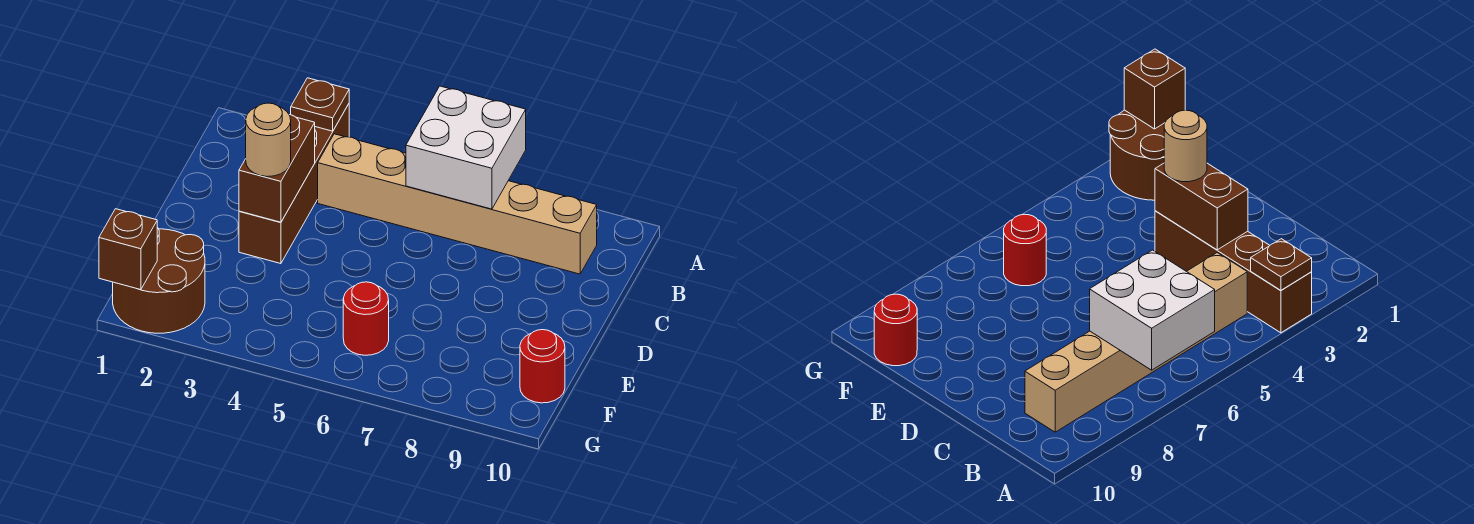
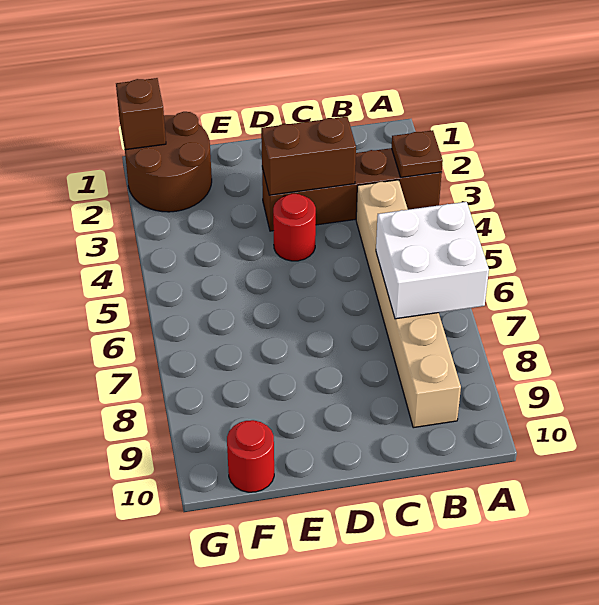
tan 1x1 round brick [246,103,291,177] -> none
red 1x1 round brick [343,282,389,355] -> red 1x1 round brick moved to [273,194,316,261]

